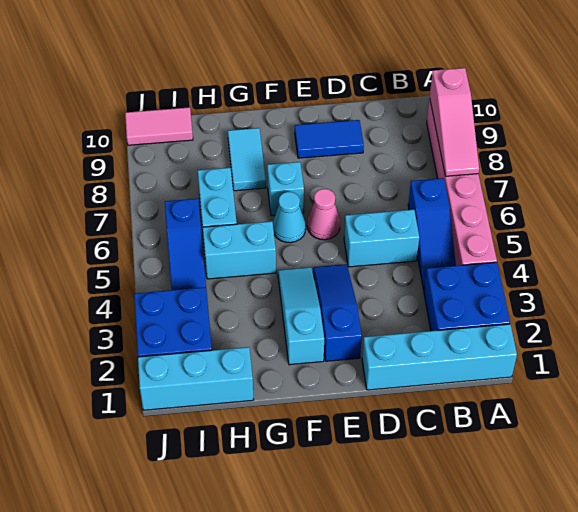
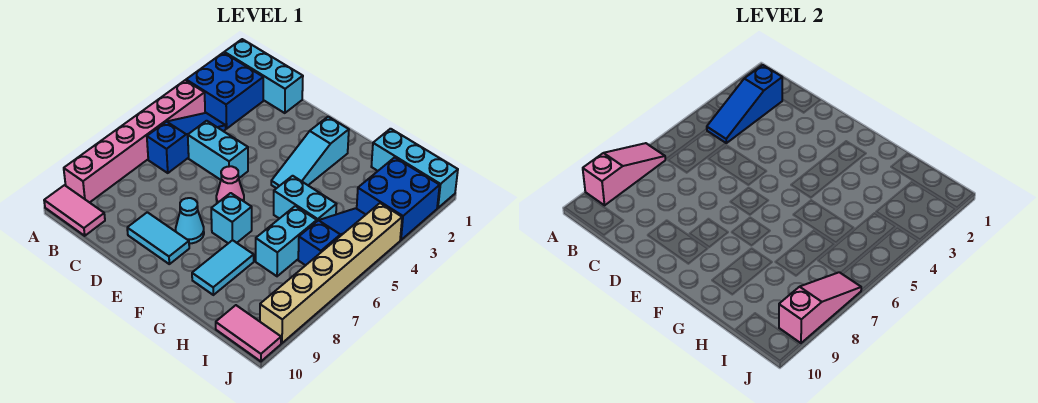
cyan 1x4 brick [362,324,517,390] -> cyan 1x3 brick [224,39,303,113]
none -> pink 1x2 tile [44,185,105,236]
blue 1x2 tile [295,120,364,158] -> cyan 1x2 tile [127,212,189,264]
blue 1x3 slope [313,264,362,361] -> blue 1x3 slope moved to [707,65,782,143]
cyan 1x1 cone [273,192,306,243] -> cyan 1x1 cone moved to [176,198,204,243]
none -> tan 1x6 brick [260,203,402,343]
none -> pink 1x3 slope [779,272,861,343]

